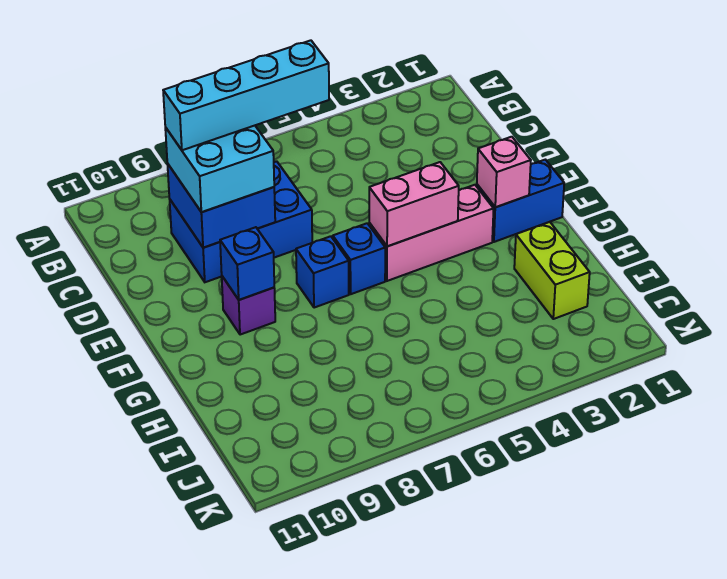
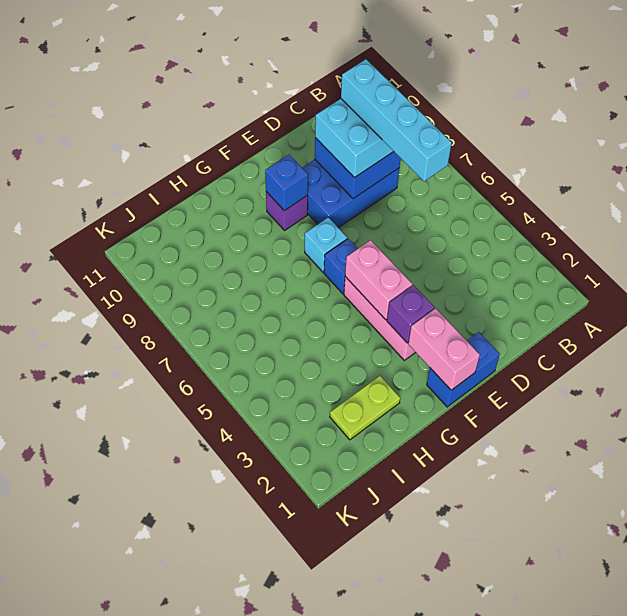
blue 2x3 brick [170,161,312,282] -> blue 2x3 brick turned to [302,159,399,228]
blue 1x2 brick [477,160,564,242] -> blue 1x2 brick turned to [427,332,500,407]
pink 1x1 brick [477,137,531,207] -> pink 1x2 brick [408,308,480,390]
none -> purple 1x1 brick [387,285,435,343]
blue 1x1 brick [296,236,349,308] -> cyan 1x1 brick [305,217,347,272]
lime 1x2 brick [514,222,590,319] -> lime 1x2 plate [330,376,400,440]

